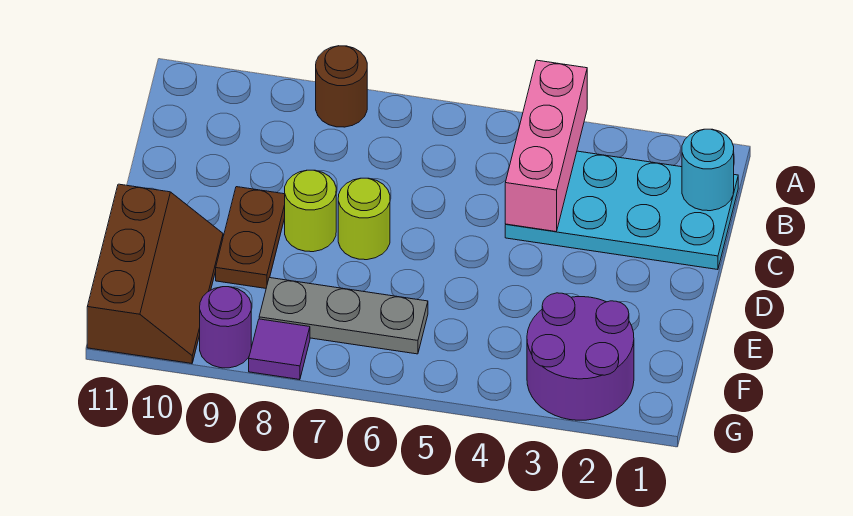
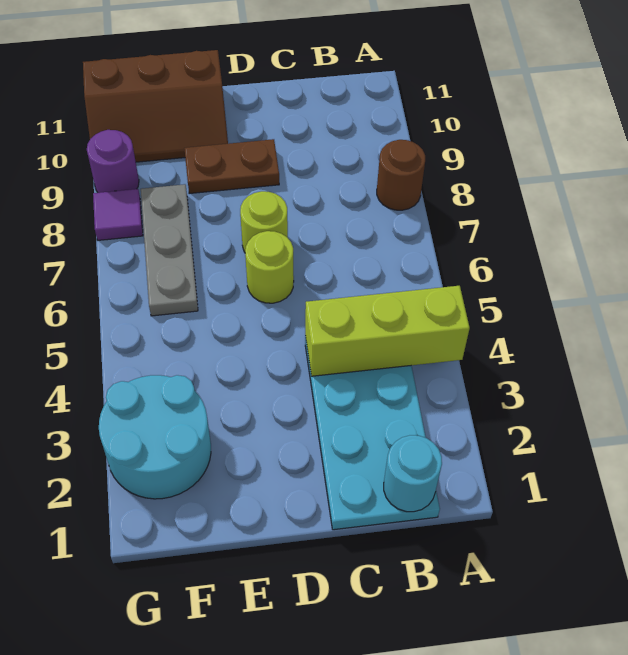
pink 1x3 brick [505,60,587,232] -> lime 1x3 brick [305,286,470,376]
lime 1x1 round brick [285,170,336,252] -> lime 1x1 round brick moved to [245,231,294,303]
purple 2x2 round brick [527,293,634,420] -> cyan 2x2 round brick [99,375,211,499]

